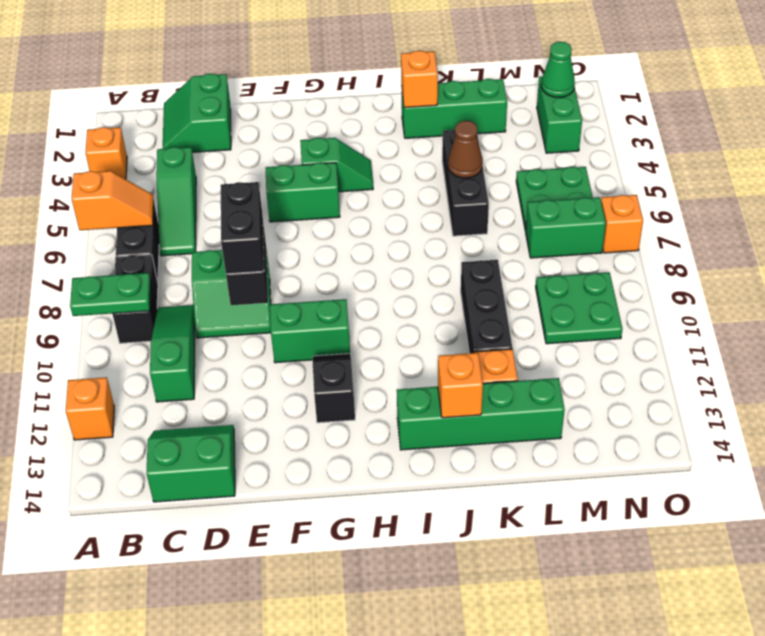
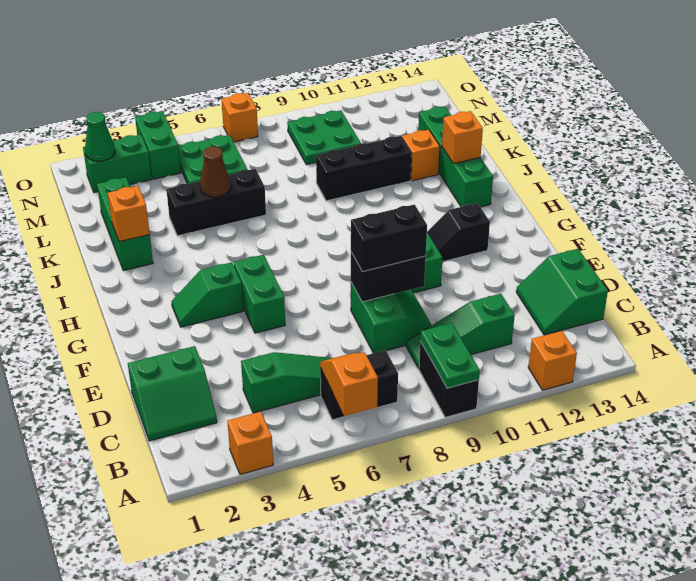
black 1x2 brick [113,255,158,343] -> black 1x2 brick turned to [419,342,479,417]
green 1x2 slope [300,138,373,192] -> green 1x2 slope turned to [172,262,243,327]
green 1x2 brick [526,197,606,258] -> green 1x2 brick moved to [135,111,181,179]

